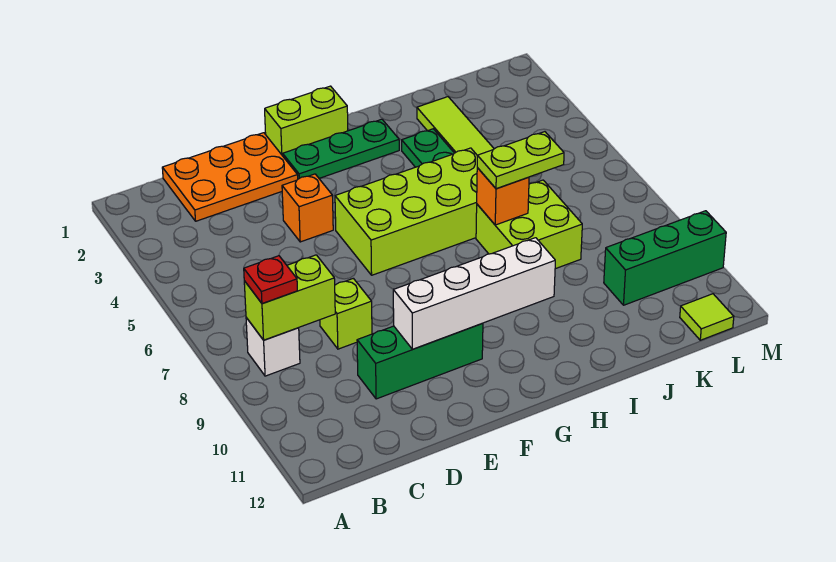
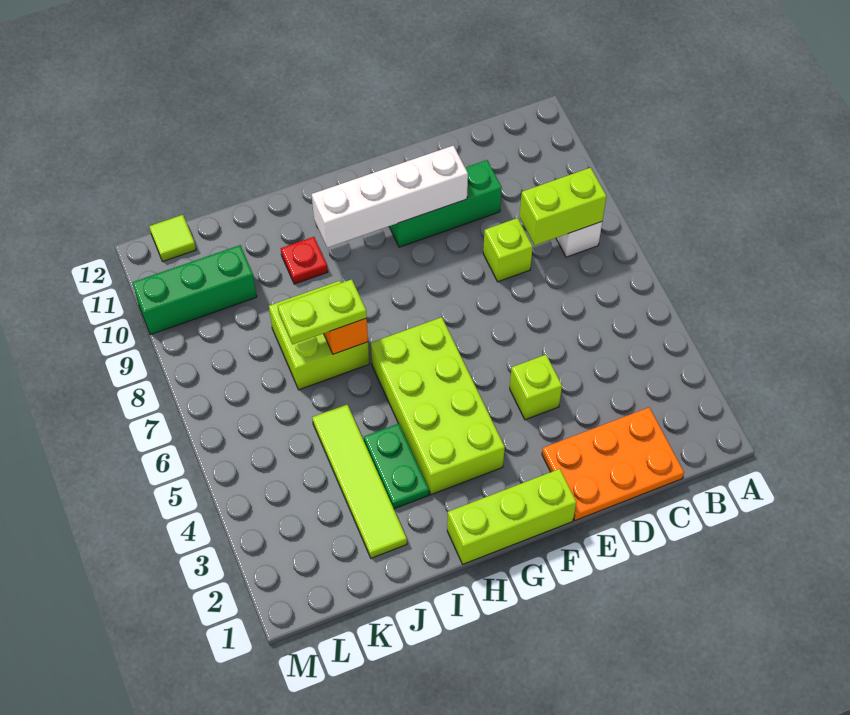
red 1x1 plate [244,256,297,303] -> red 1x1 plate moved to [281,237,328,284]
orange 1x1 brick [282,174,333,242] -> lime 1x1 brick [510,355,562,420]
lime 1x2 brick [265,86,348,156] -> lime 1x3 brick [447,469,576,564]
green 1x3 plate [283,119,399,179] -> none
lime 2x4 brick [335,148,477,275] -> lime 2x4 brick turned to [371,317,505,495]

